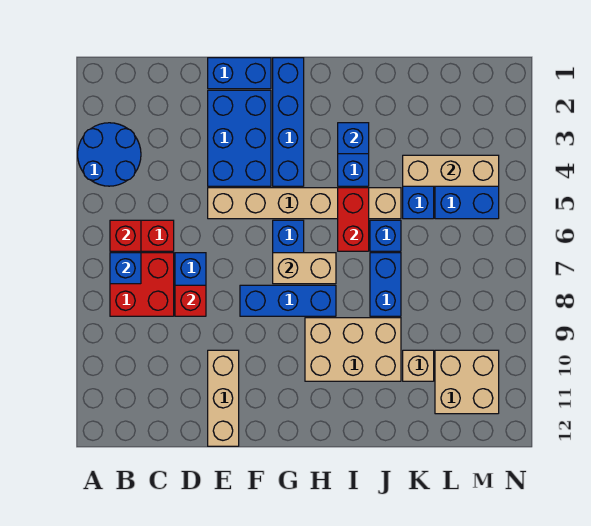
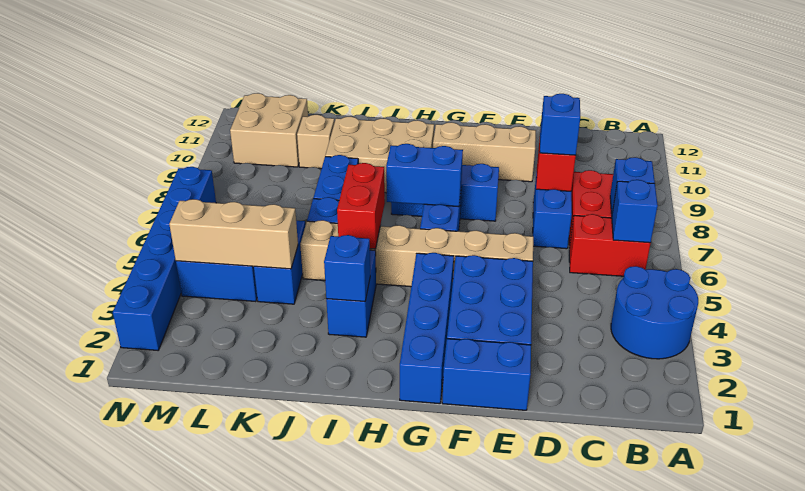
red 1x1 brick [110,220,141,251] -> blue 1x1 brick [612,180,658,243]
none -> blue 1x1 brick [540,94,580,155]
tan 1x3 brick [208,350,239,446] -> tan 1x3 brick turned to [433,122,536,182]
tan 1x2 brick [273,253,336,284] -> blue 1x2 brick [386,144,463,207]
none -> blue 1x6 brick [113,167,216,350]

